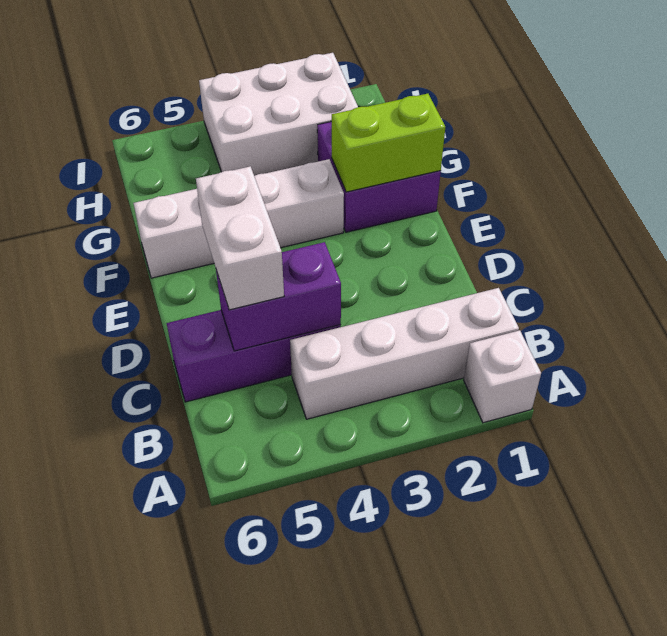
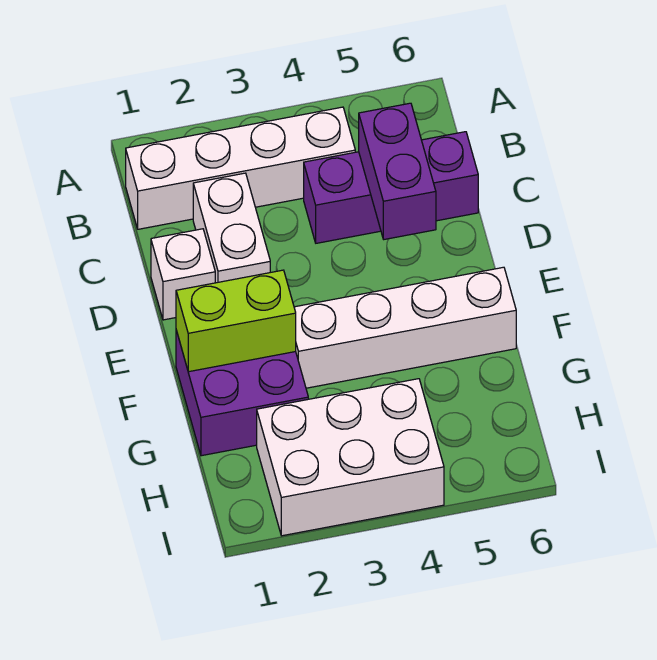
white 1x1 brick [464,330,541,423] -> white 1x1 brick moved to [151,229,215,320]
purple 1x2 brick [216,242,341,351] -> purple 1x2 brick turned to [359,103,436,239]
white 1x2 brick [196,166,284,310] -> white 1x2 brick moved to [193,173,270,283]

